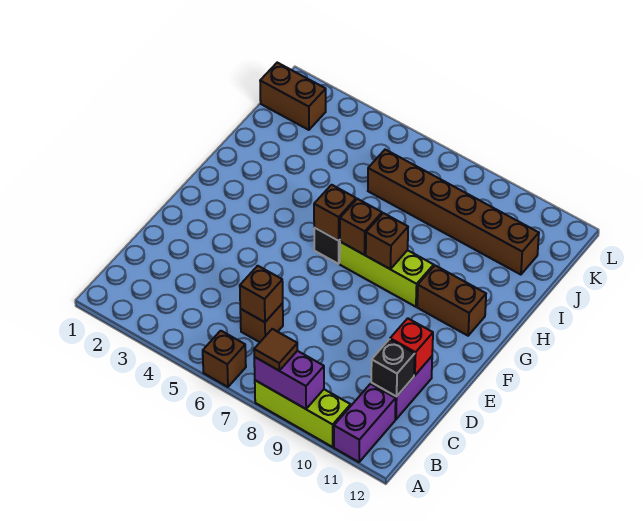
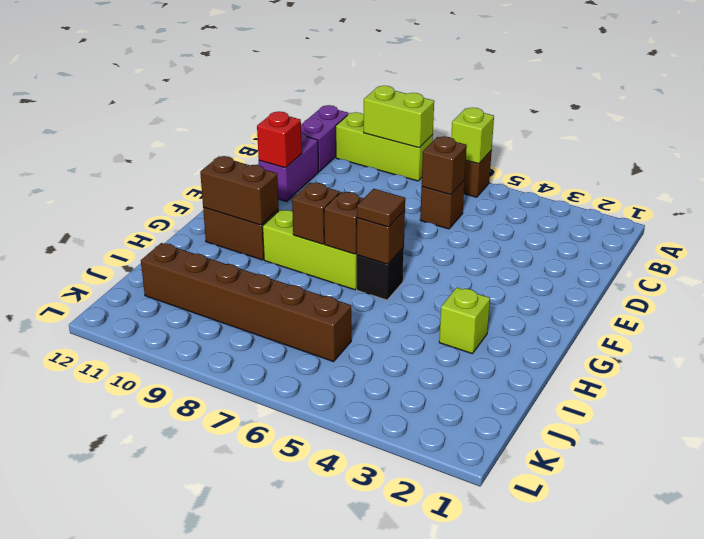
none -> lime 1x1 brick [451,108,494,164]
purple 1x2 brick [254,351,324,409] -> lime 1x2 brick [364,86,434,148]
brown 1x1 tile [254,329,298,370] -> brown 1x1 tile moved to [357,189,405,227]
black 1x1 brick [371,339,415,397] -> none
none -> lime 1x1 brick [439,288,490,354]
brown 1x2 brick [260,63,326,130] -> brown 1x2 brick moved to [200,156,279,225]

